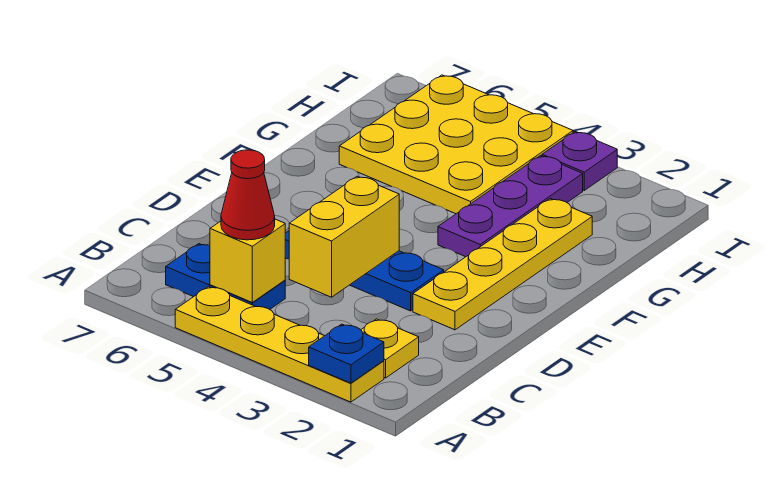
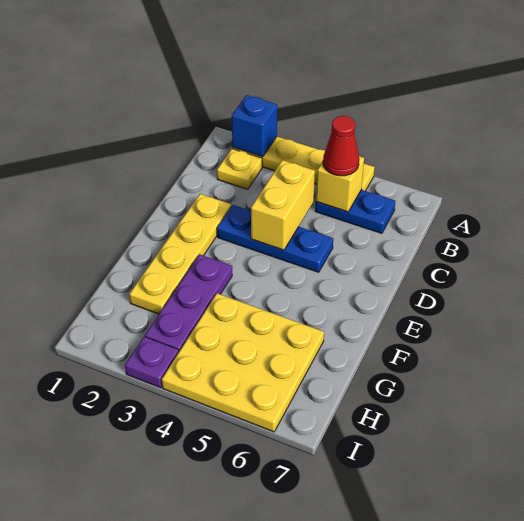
blue 1x1 plate [309,324,384,383] -> blue 1x1 brick [232,95,277,157]

